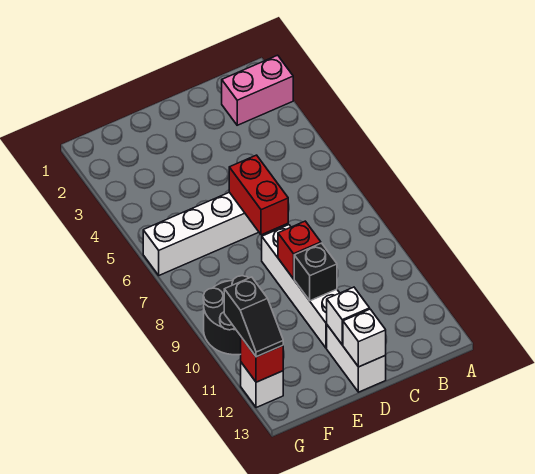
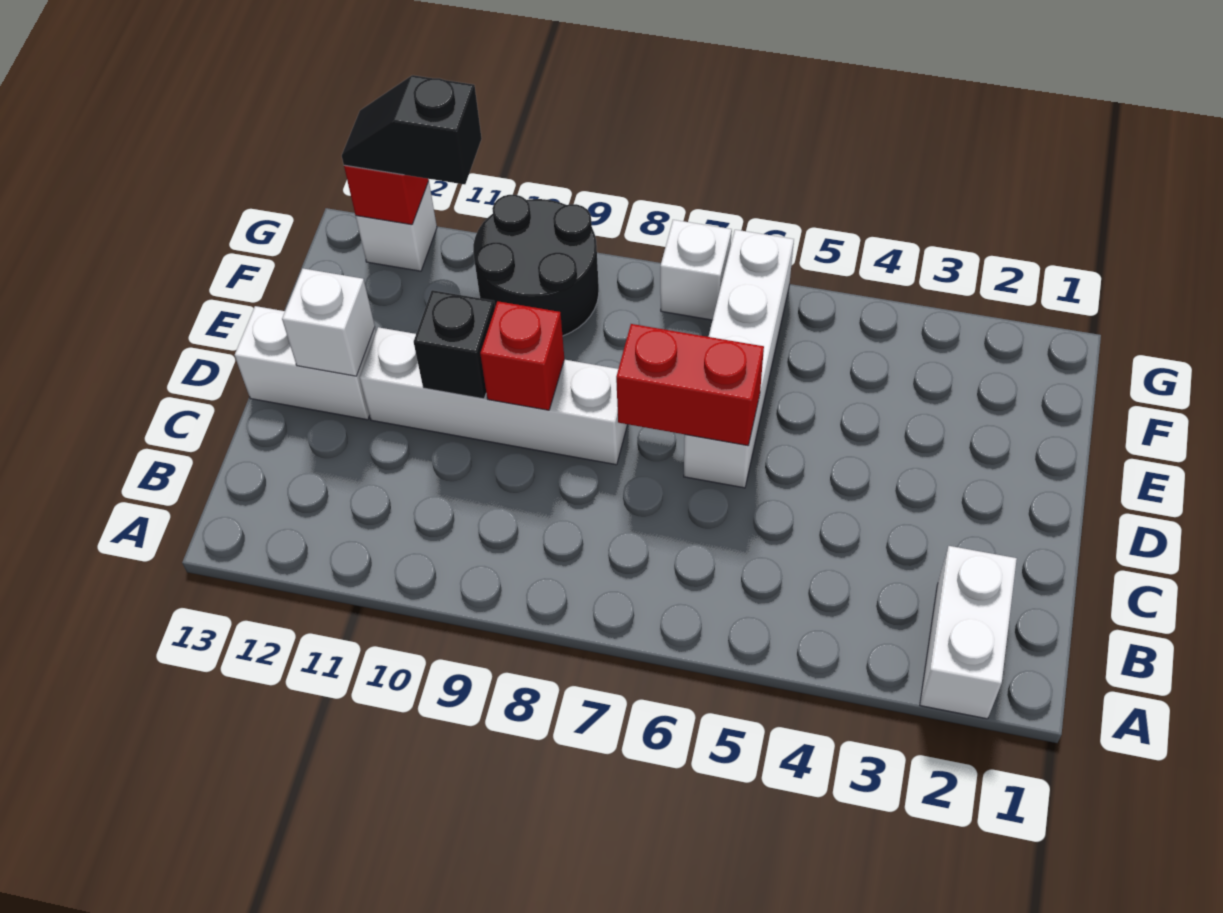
pink 1x2 brick [222,55,293,125] -> white 1x2 brick [920,546,1017,719]
white 1x1 brick [343,309,386,367] -> white 1x1 brick moved to [660,220,732,320]

